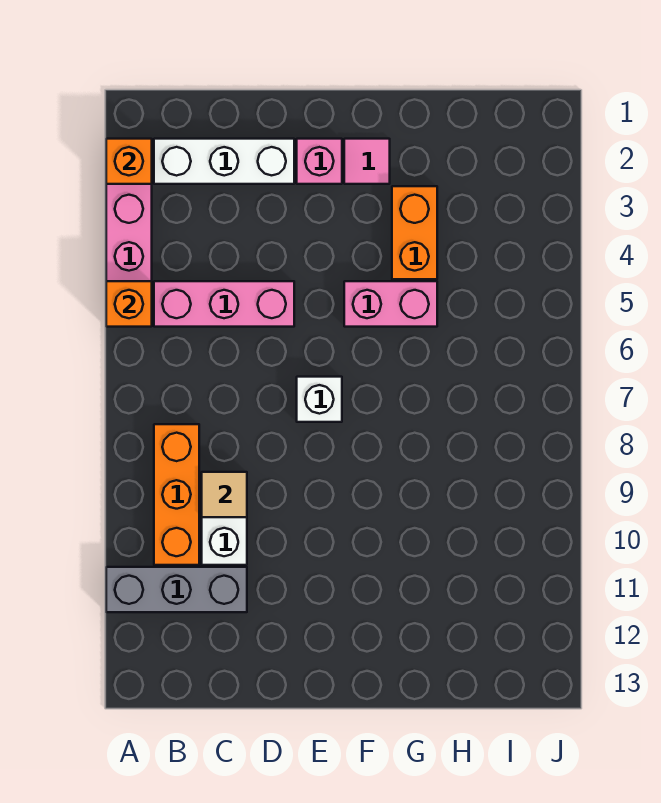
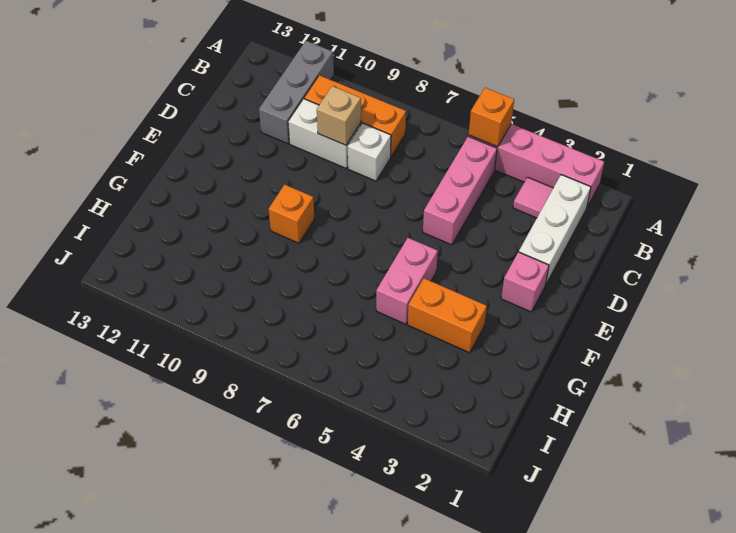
orange 1x1 brick [106,139,152,184] -> orange 1x1 brick moved to [269,185,314,243]
tan 1x1 tile [202,472,247,517] -> tan 1x1 brick [317,86,361,145]
white 1x1 brick [297,377,342,422] -> white 1x1 brick moved to [348,123,391,181]
pink 1x1 tile [344,139,390,184] -> pink 1x1 tile moved to [513,177,553,218]

